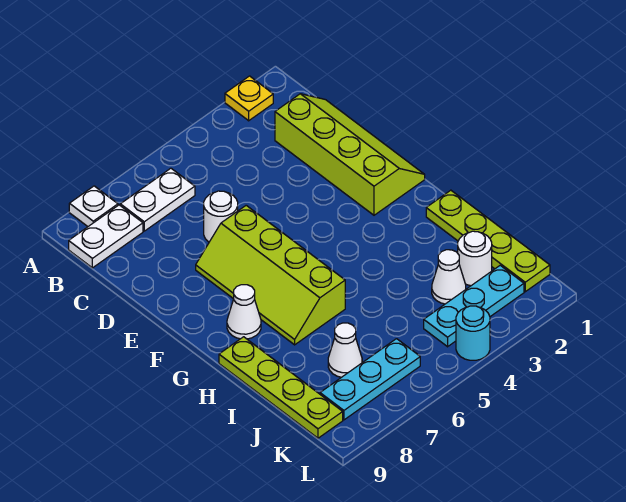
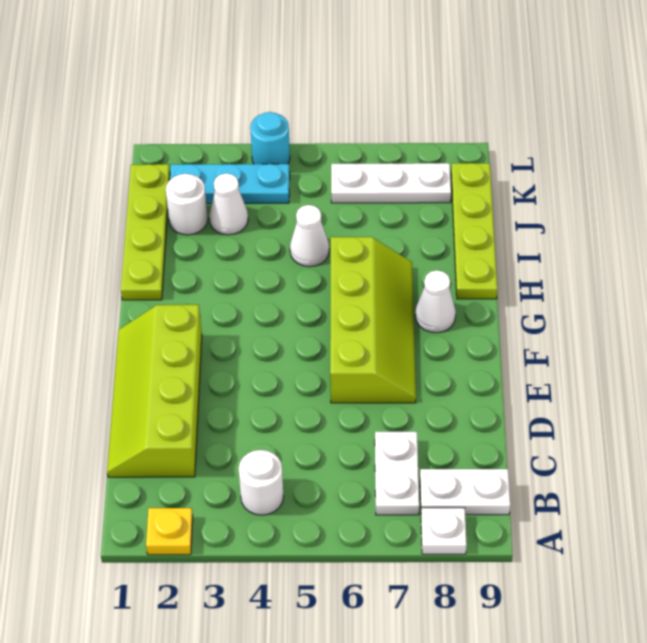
white 1x2 plate [120,168,195,231] -> white 1x2 plate turned to [375,432,419,515]
white 1x1 round brick [204,191,238,242] -> white 1x1 round brick moved to [238,450,284,515]
white 1x1 cone [328,323,362,377] -> white 1x1 cone moved to [290,205,329,267]
cyan 1x3 plate [320,339,420,420] -> white 1x3 plate [331,163,451,203]

